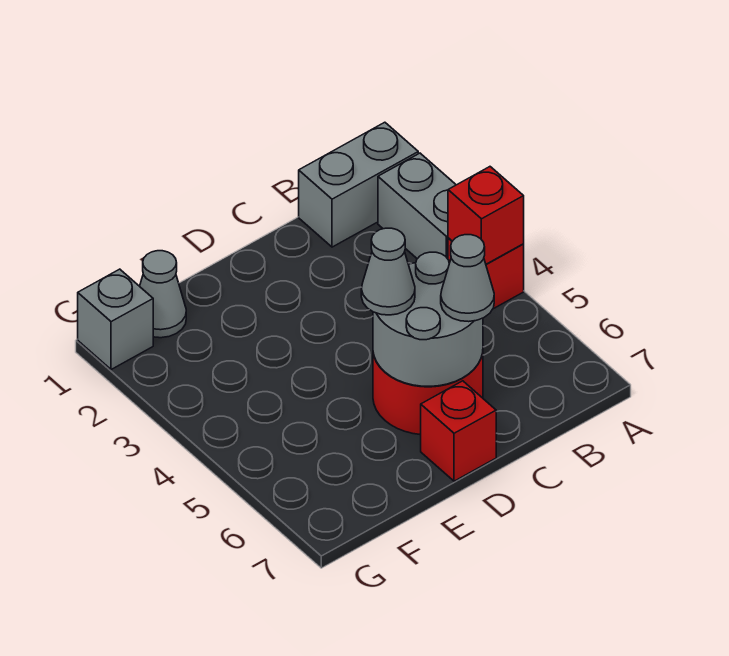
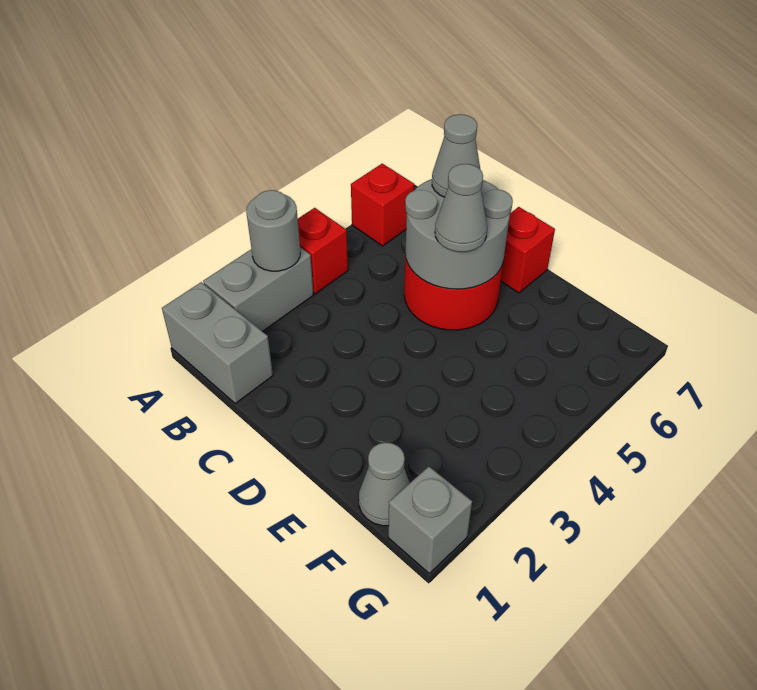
none -> grey 1x1 round brick [246,190,300,271]
red 1x1 brick [448,167,524,264] -> red 1x1 brick moved to [351,164,414,246]

